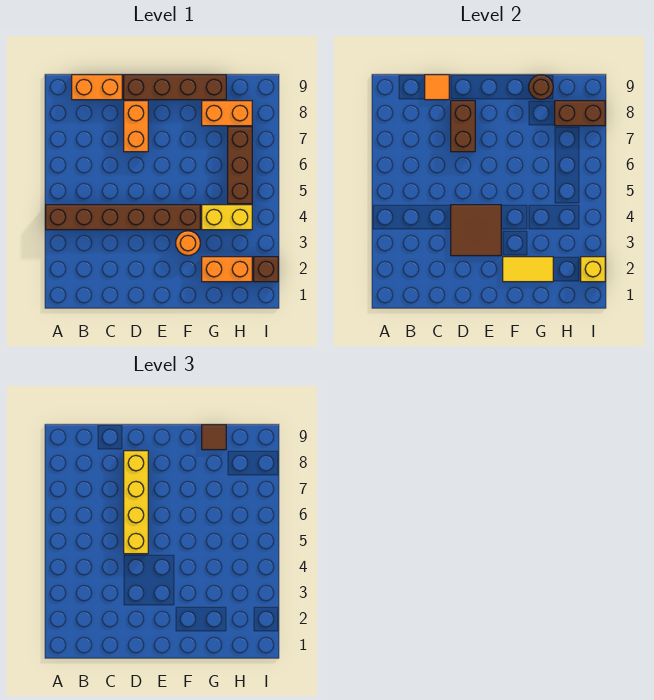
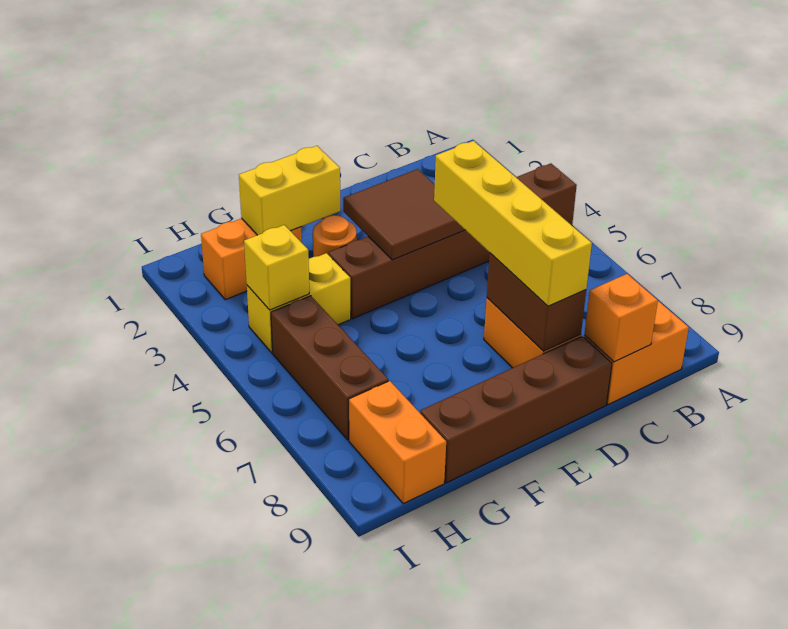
orange 1x1 tile [425,75,449,100] -> orange 1x1 brick [584,274,658,362]
yellow 1x2 tile [503,257,553,282] -> yellow 1x2 brick [239,146,340,235]
orange 1x2 brick [202,101,252,126] -> orange 1x2 brick turned to [349,381,446,504]
brown 1x1 round brick [529,75,553,99] -> none
brown 1x1 tile [202,425,226,450] -> none
brown 1x2 brick [555,101,605,126] -> none
brown 1x1 brick [254,257,278,282] -> none
yellow 1x1 brick [581,257,605,282] -> yellow 1x1 brick moved to [244,225,309,310]

